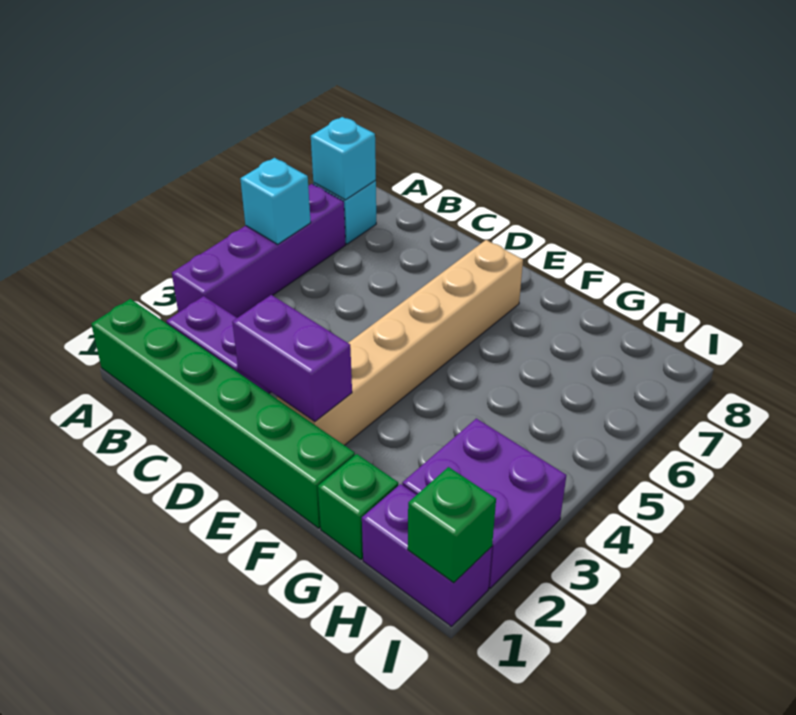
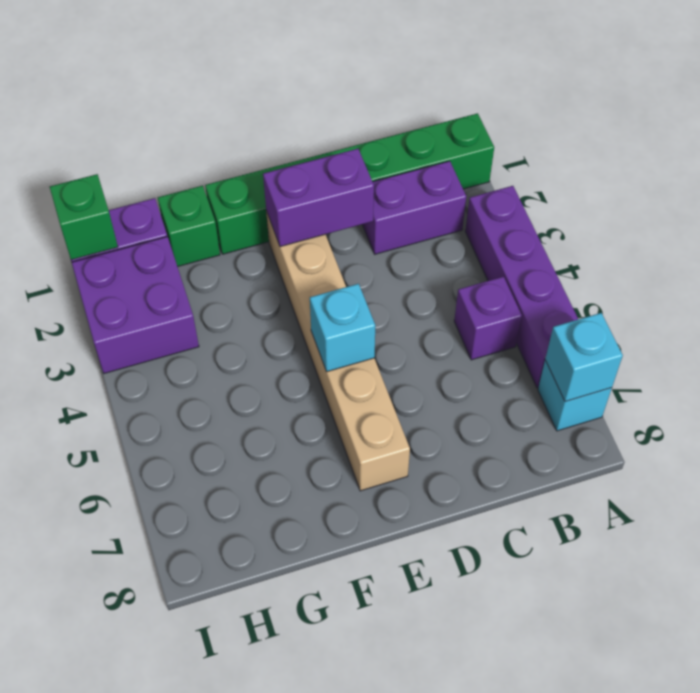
cyan 1x1 brick [240,158,311,244] -> cyan 1x1 brick moved to [310,284,375,372]
none -> purple 1x1 brick [454,277,522,360]

